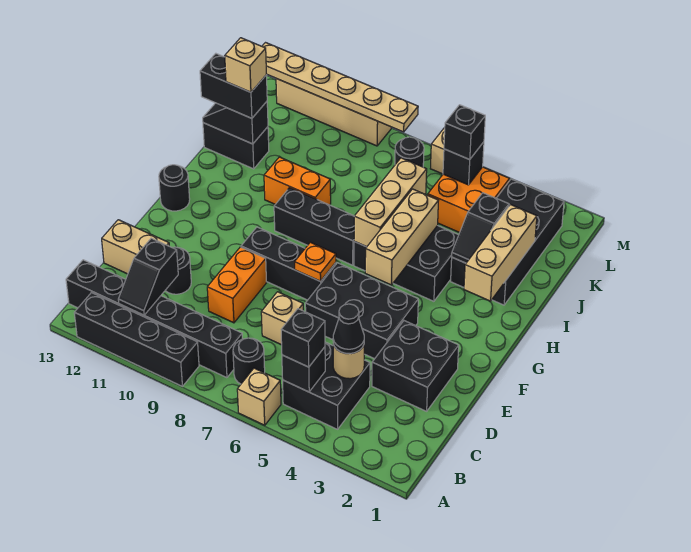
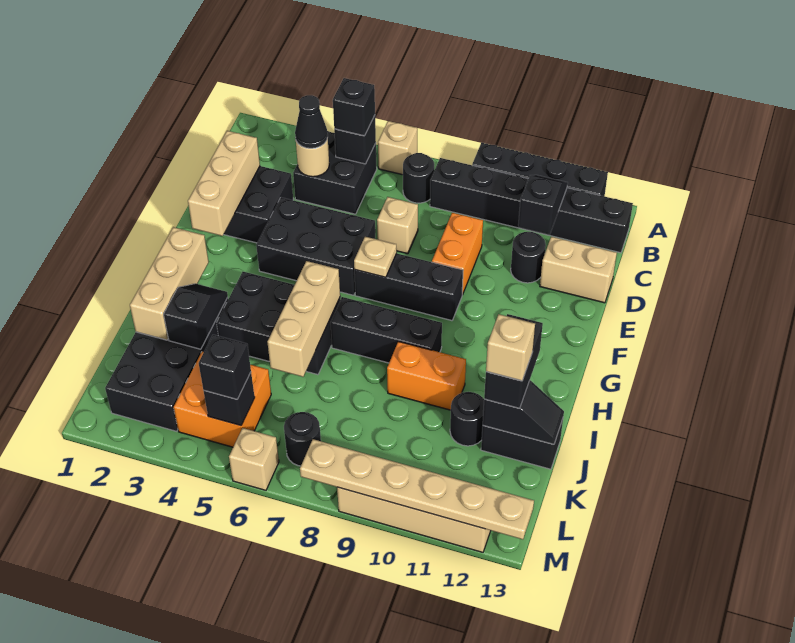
orange 1x1 plate [295,242,336,281] -> tan 1x1 plate [354,237,397,277]
tan 1x3 brick [365,189,439,285] -> tan 1x3 brick moved to [188,131,260,236]
black 1x1 round brick [159,165,190,211] -> black 1x1 round brick moved to [450,392,484,446]
black 1x2 brick [200,54,267,118] -> black 1x2 brick turned to [484,314,543,408]

